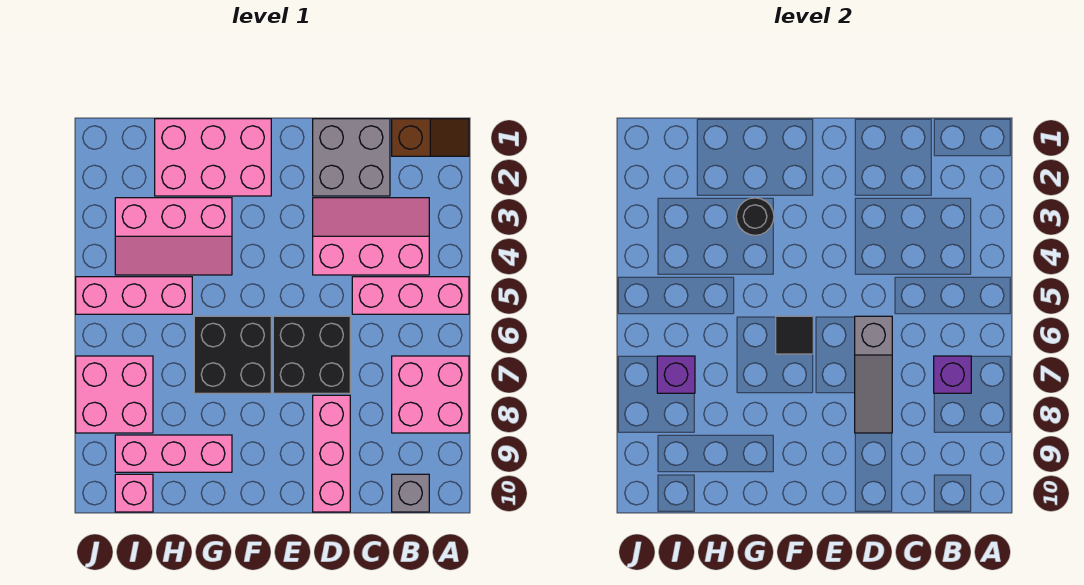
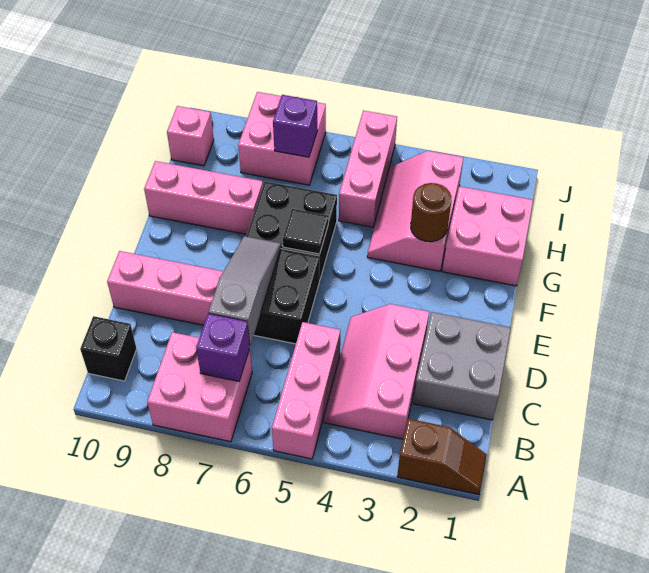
brown 1x2 slope [392,119,469,156] -> brown 1x2 slope turned to [397,419,487,495]
pink 2x3 slope [313,198,429,275] -> pink 2x3 slope turned to [324,304,429,439]
grey 1x1 brick [392,474,429,512] -> black 1x1 brick [80,316,137,381]
grey 1x3 slope [855,316,892,433] -> grey 1x3 slope turned to [208,236,281,345]
pink 2x3 brick [155,119,271,196] -> pink 2x2 brick [442,186,533,286]
black 1x1 round brick [736,198,774,235] -> brown 1x1 round brick [411,183,451,242]
pink 1x3 brick [115,435,232,472] -> pink 1x3 brick turned to [144,161,263,234]

